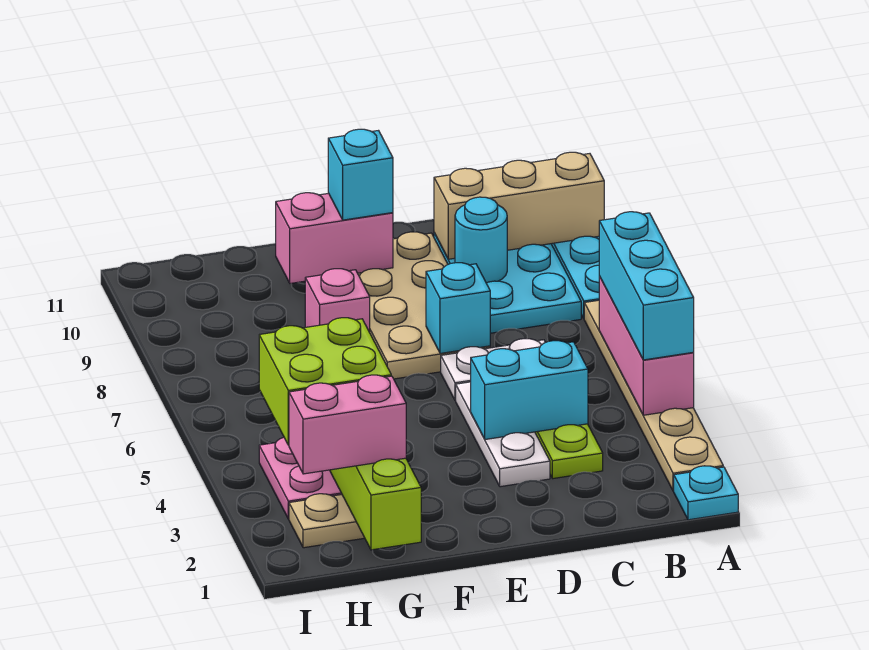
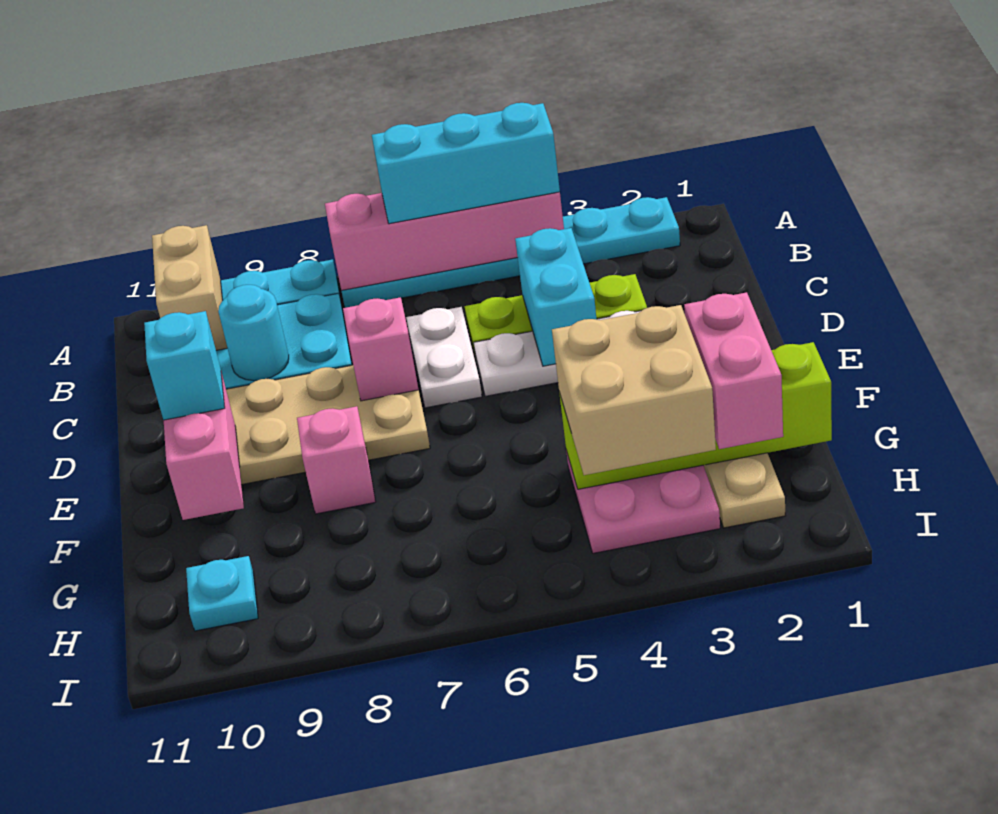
cyan 1x1 plate [674,466,738,520] -> cyan 1x1 plate moved to [186,556,258,631]
tan 1x6 plate [584,300,723,491] -> cyan 1x6 plate [342,197,680,308]
pink 1x3 brick [599,276,694,415] -> pink 1x4 brick [325,192,564,291]
tan 1x3 brick [434,152,604,259] -> tan 1x2 brick [152,225,227,350]
cyan 1x1 brick [426,263,490,353] -> pink 1x1 brick [343,297,419,401]
lime 2x2 brick [259,318,391,445] -> tan 2x2 brick [552,305,716,475]

